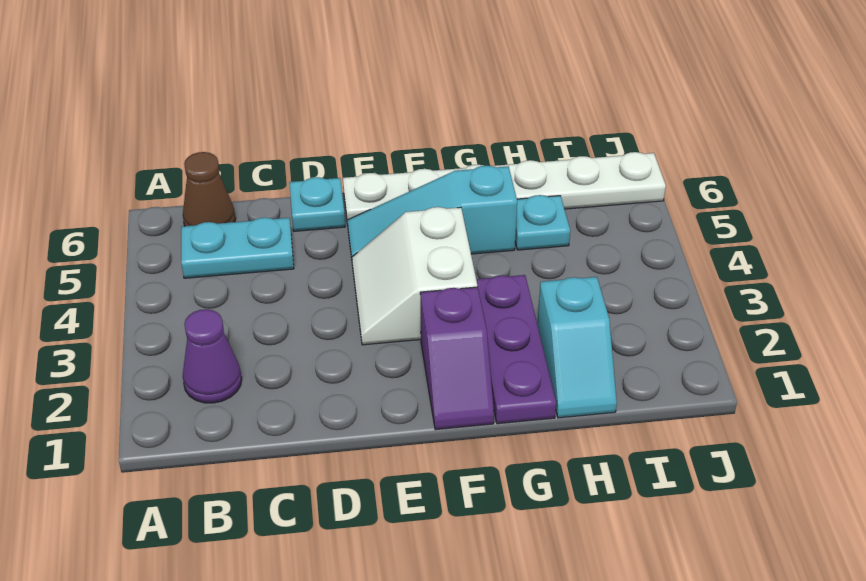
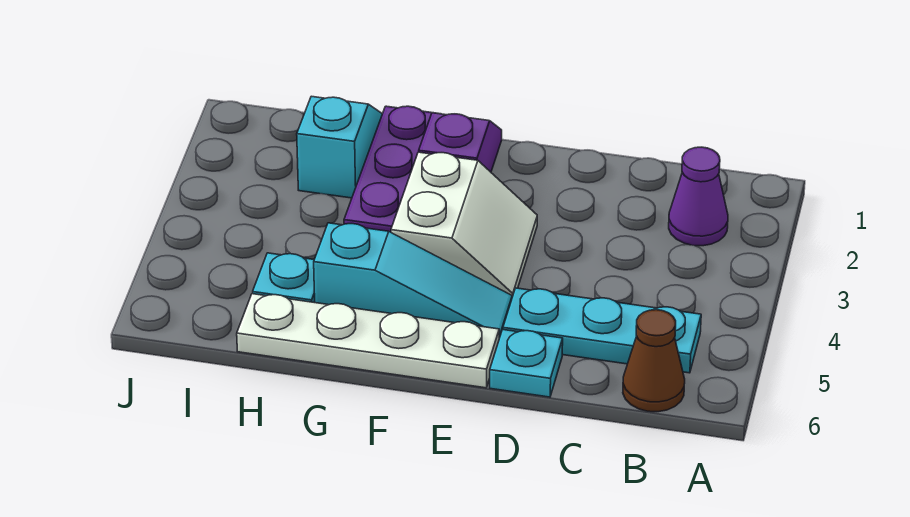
cyan 1x2 plate [181,217,294,278] -> cyan 1x3 plate [503,288,701,373]
white 1x6 plate [343,152,666,224] -> white 1x4 plate [237,294,499,388]

